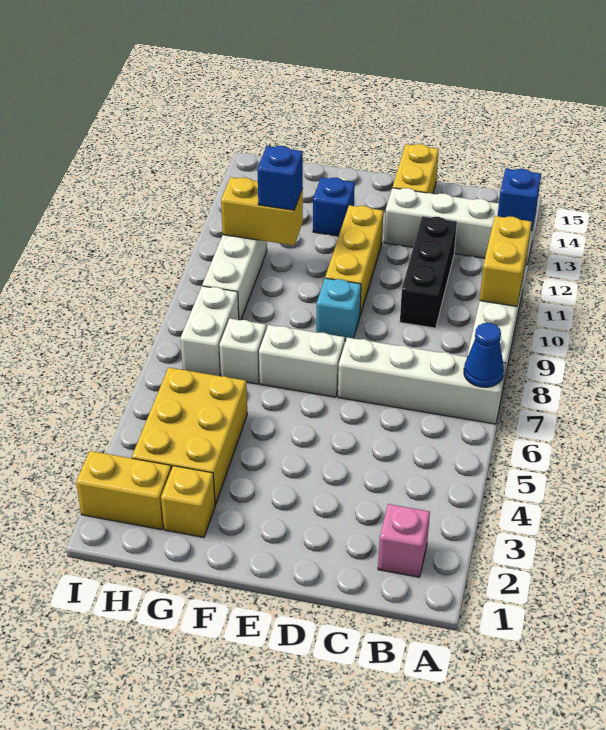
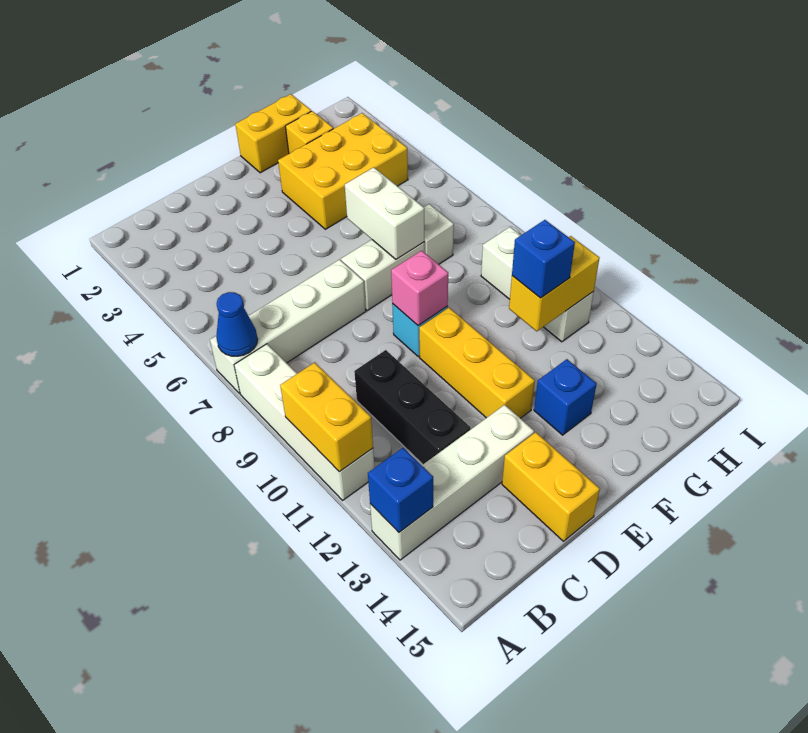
pink 1x1 brick [378,504,430,577] -> pink 1x1 brick moved to [391,251,448,326]
yellow 2x3 brick [132,368,247,505] -> yellow 2x3 brick turned to [278,113,408,229]
yellow 1x2 brick [76,451,171,530] -> yellow 1x2 brick moved to [235,94,311,173]
white 1x2 brick [180,286,239,376] -> white 1x2 brick moved to [345,167,424,259]

